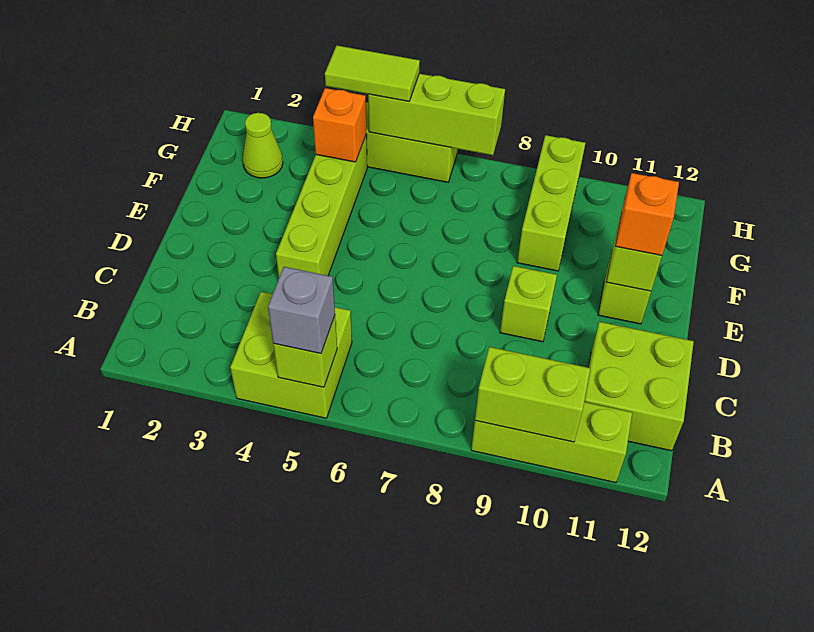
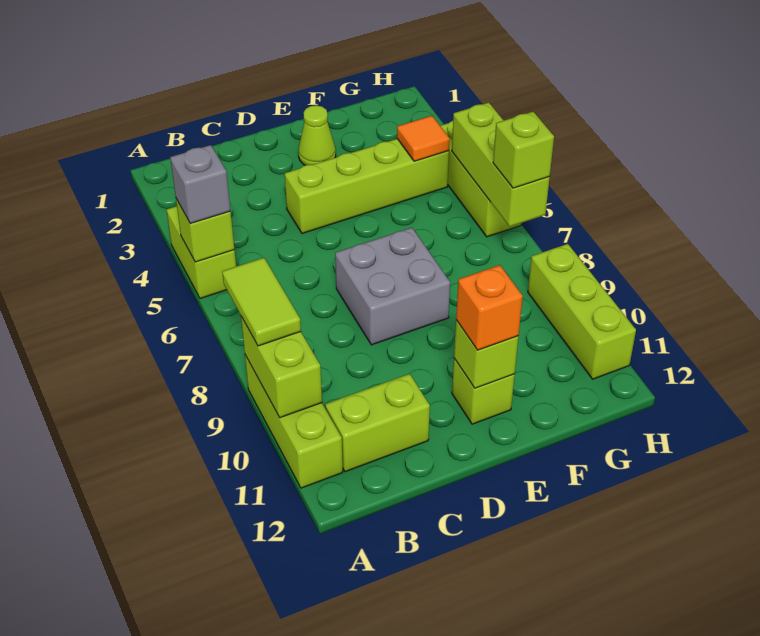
lime 2x2 brick [230,292,352,418] -> lime 1x2 brick [167,206,236,299]
lime 2x2 brick [584,322,694,451] -> lime 1x2 brick [325,374,430,472]
none -> grey 2x2 brick [335,228,450,345]
lime 1x1 brick [500,266,557,342] -> lime 1x1 brick moved to [493,112,554,188]
lime 1x3 brick [517,135,585,271] -> lime 1x3 brick turned to [528,244,636,379]
lime 1x1 cone [243,113,283,178] -> lime 1x1 cone moved to [298,105,336,165]
orange 1x1 brick [313,88,366,162] -> orange 1x1 tile [397,116,450,161]
lime 1x2 tile [325,46,420,101] -> lime 1x2 tile moved to [222,258,301,346]

